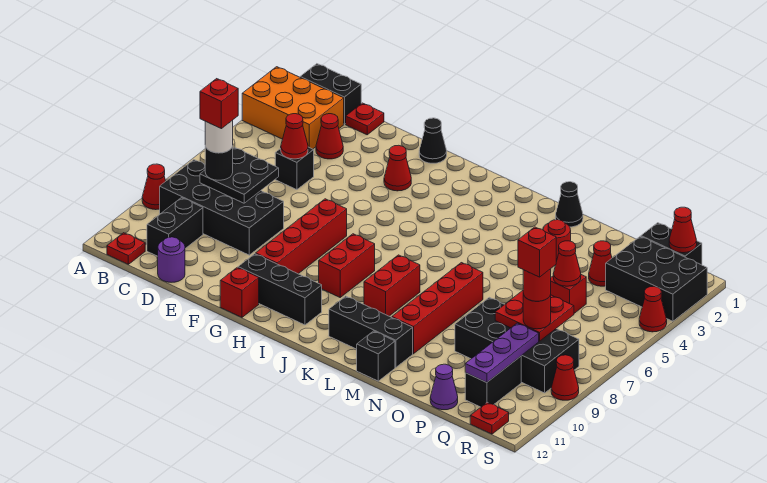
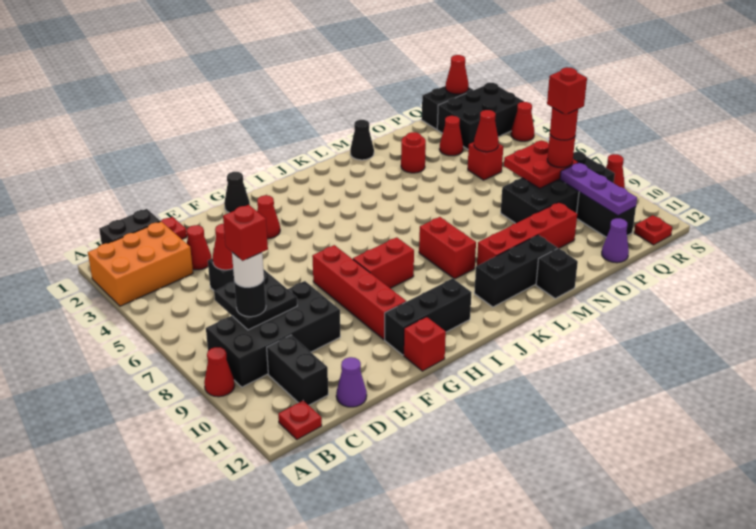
purple 1x1 round brick [158,237,185,282] -> purple 1x1 cone [336,357,367,407]
red 1x2 brick [319,234,375,297] -> red 1x2 brick turned to [353,237,414,288]
red 1x4 brick [392,263,483,354] -> red 1x4 brick turned to [477,202,577,266]

